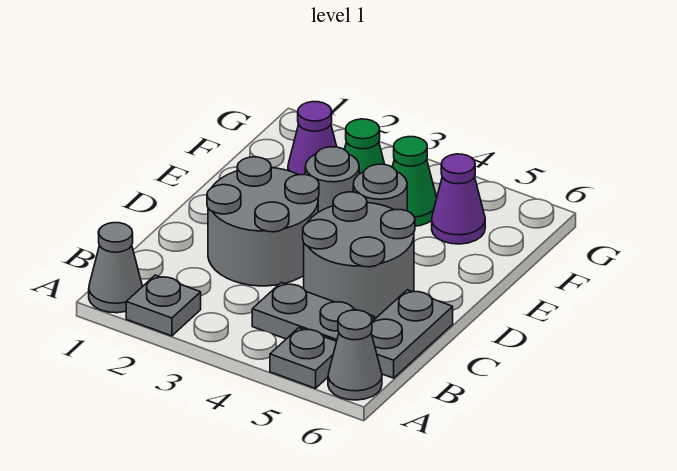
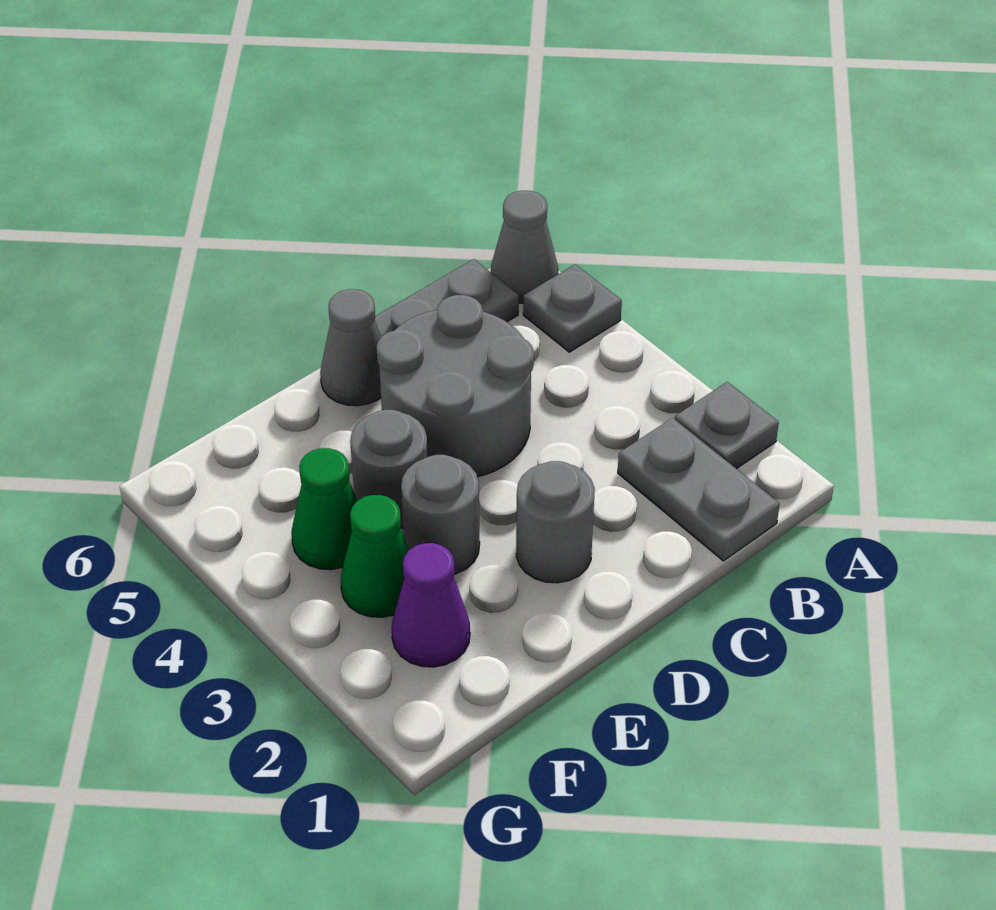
grey 1x1 cone [89,223,142,313] -> grey 1x1 cone moved to [320,289,381,406]
grey 1x2 plate [252,283,375,341] -> grey 1x2 plate moved to [618,418,780,561]
grey 2x2 round brick [207,157,319,286] -> grey 1x1 round brick [516,461,595,583]
purple 1x1 cone [432,154,485,244] -> none

